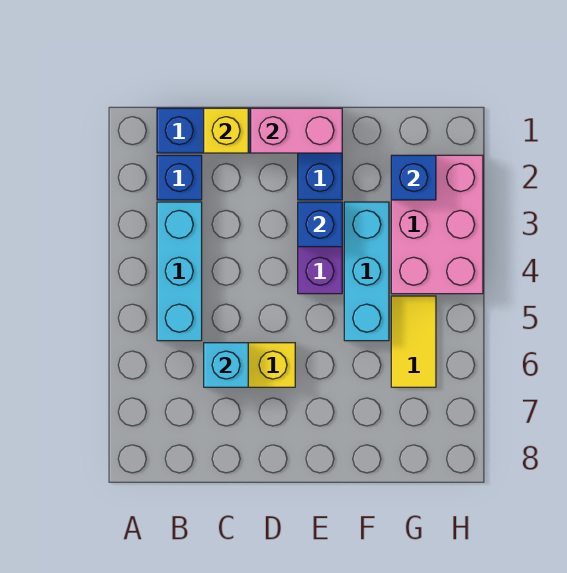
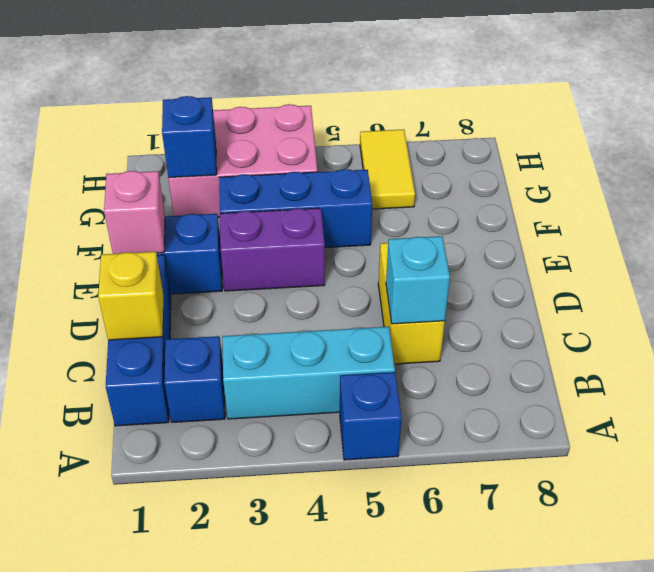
pink 1x2 brick [251,108,342,153] -> pink 1x1 brick [104,171,165,254]
blue 1x1 brick [298,202,342,247] -> blue 1x1 brick moved to [340,372,402,460]
cyan 1x3 brick [344,202,389,341] -> blue 1x3 brick [219,169,372,248]
yellow 1x2 tile [391,296,436,387] -> yellow 1x2 tile turned to [360,129,415,209]

